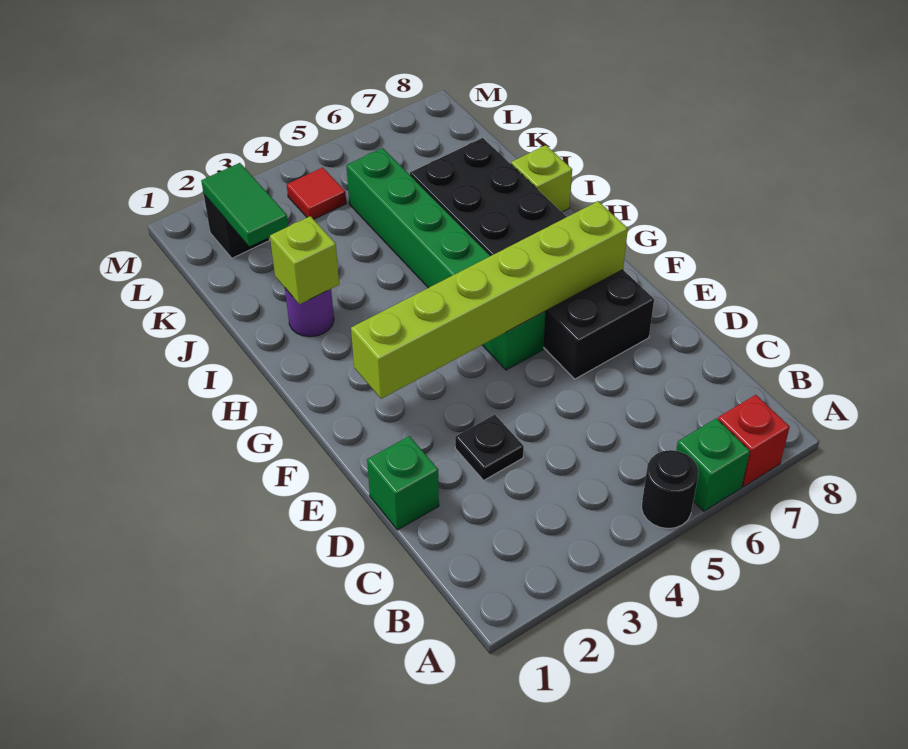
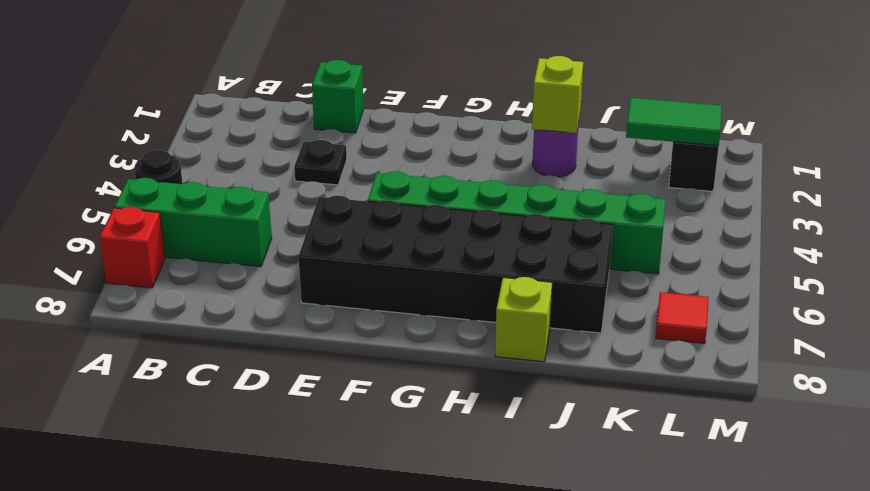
green 1x1 brick [676,418,750,511] -> green 1x3 brick [115,178,272,267]
lime 1x6 brick [351,201,628,399] -> none
red 1x1 tile [287,168,346,219] -> red 1x1 tile moved to [656,292,709,343]

